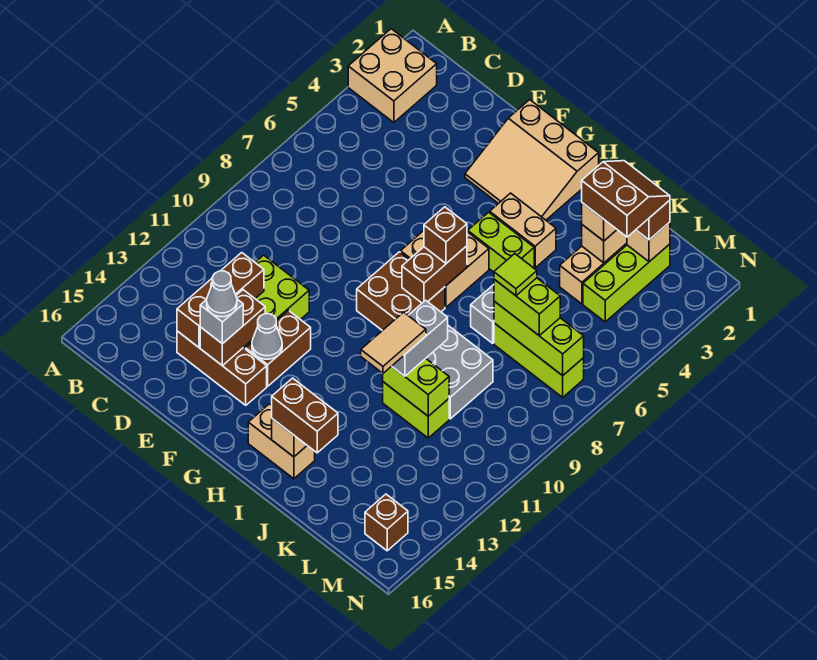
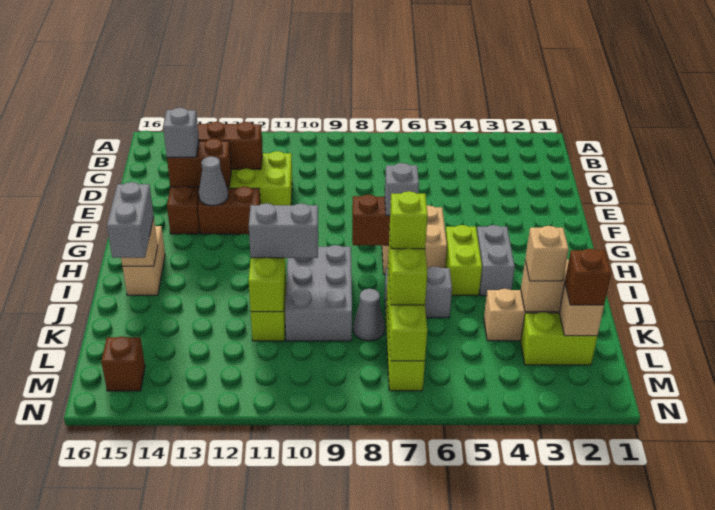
tan 2x2 brick [348,29,437,123] -> none
grey 1x1 cone [207,271,237,317] -> grey 1x1 cone moved to [353,289,385,341]
tan 3x3 slope [465,100,599,220] -> none
brown 2x2 brick [357,252,445,331] -> none
tan 1x2 brick [490,193,556,268] -> grey 1x2 brick [477,225,515,296]
brown 1x1 brick [424,207,467,263] -> grey 1x1 brick [385,163,419,215]
brown 1x2 brick [272,378,338,453] -> grey 1x2 brick [107,182,154,258]
tan 1x2 tile [361,312,426,373] -> none
brown 2x2 slope [582,161,670,237] -> none
lime 1x1 tile [494,254,537,296] -> lime 1x1 brick [390,192,428,249]
lime 1x3 brick [583,244,670,322] -> lime 1x2 brick [521,312,597,365]

